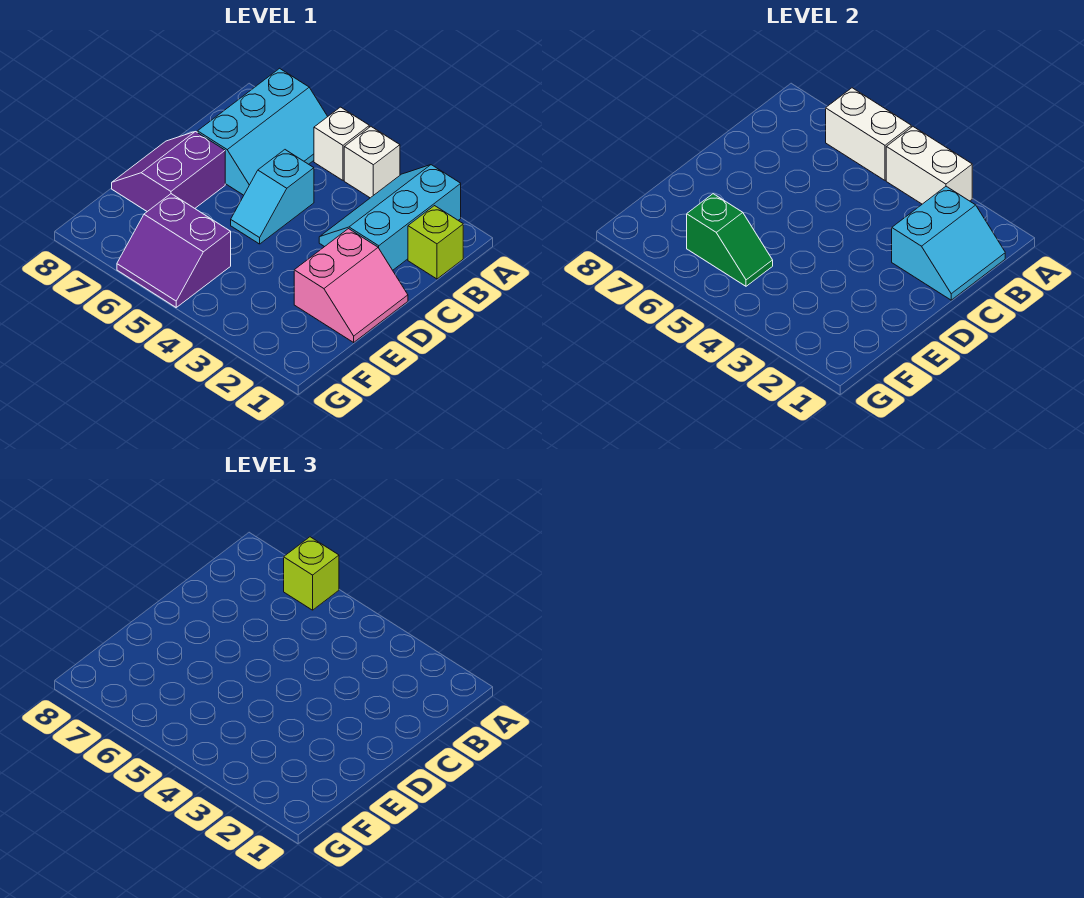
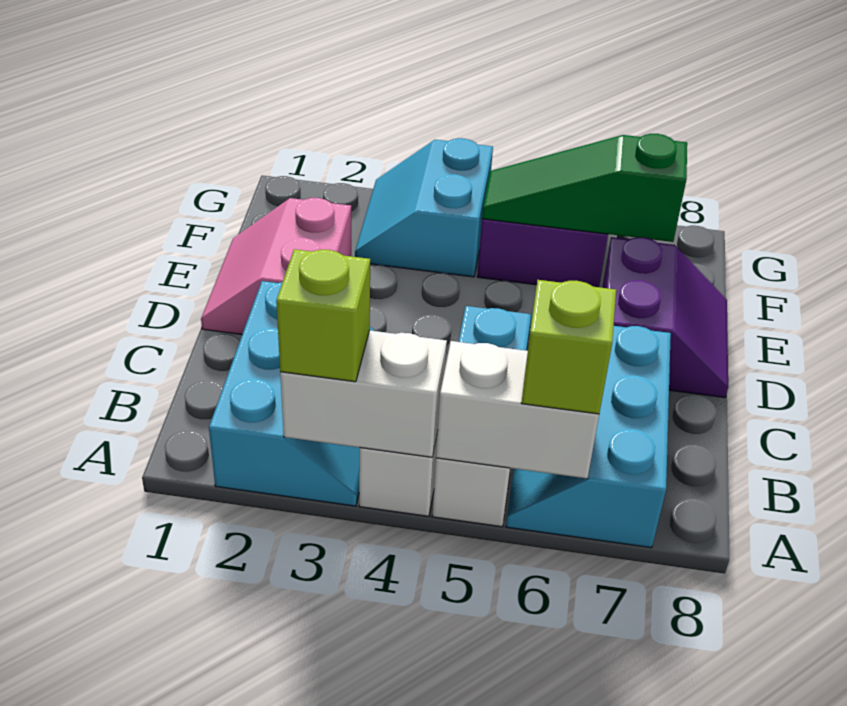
lime 1x1 brick [408,206,463,279] -> lime 1x1 brick moved to [276,249,370,382]
cyan 2x2 slope [892,186,1005,300] -> cyan 2x2 slope moved to [355,138,493,277]
green 1x2 slope [687,194,773,286] -> green 1x3 slope [482,134,687,242]

